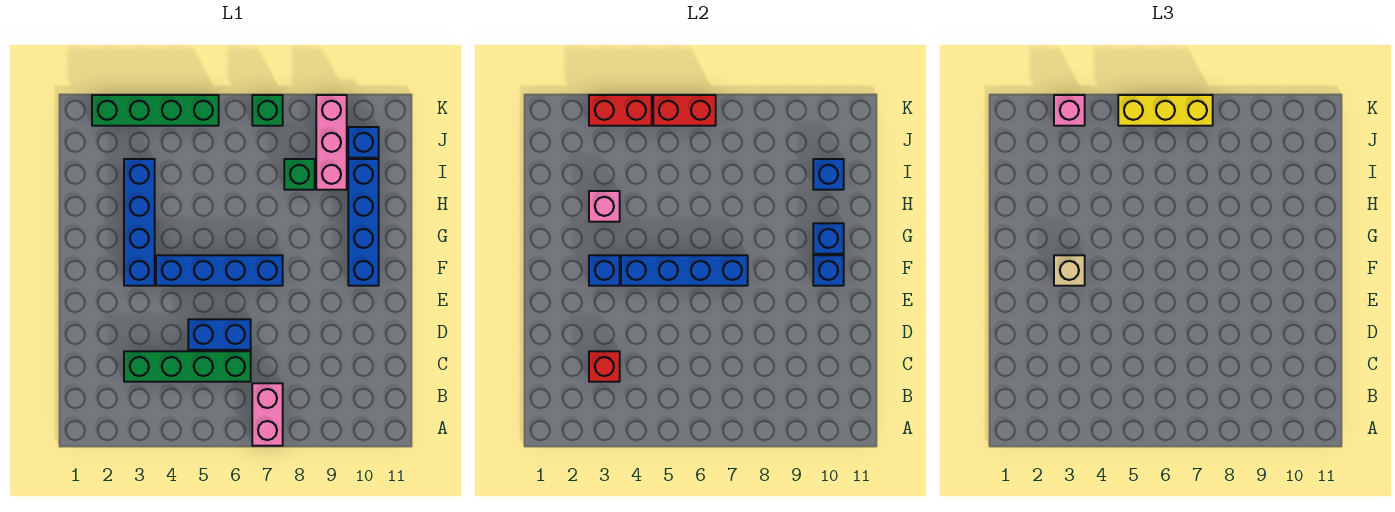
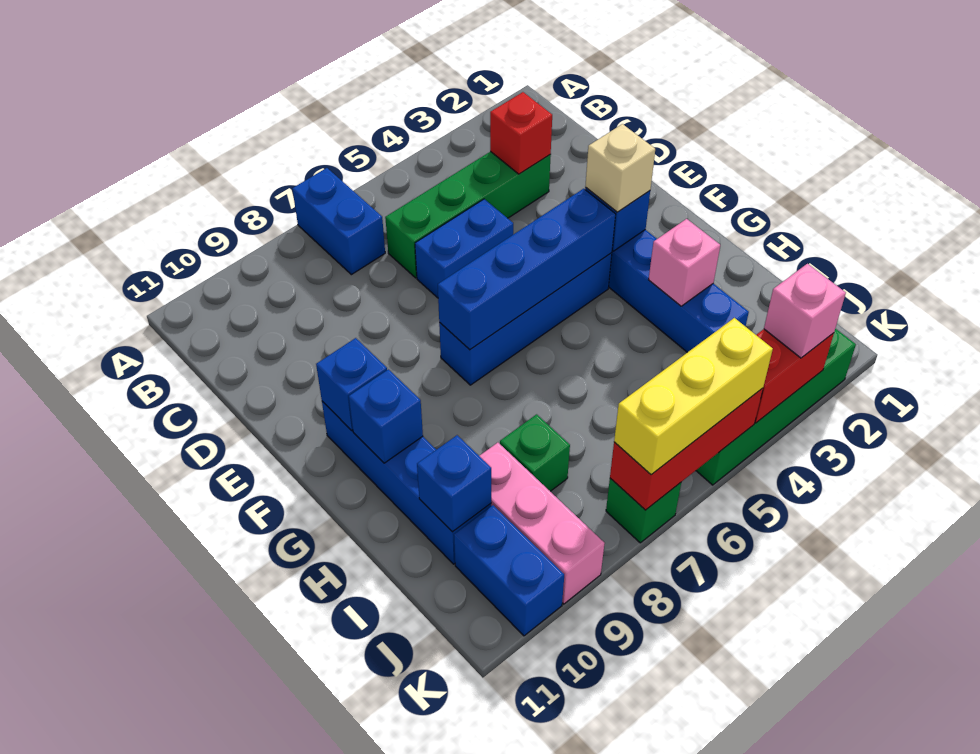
pink 1x2 brick [252,383,283,446] -> blue 1x2 brick [292,168,385,275]
blue 1x1 brick [348,127,379,158] -> blue 1x2 brick [454,505,564,636]
red 1x2 brick [653,95,716,126] -> red 1x3 brick [610,388,763,510]

